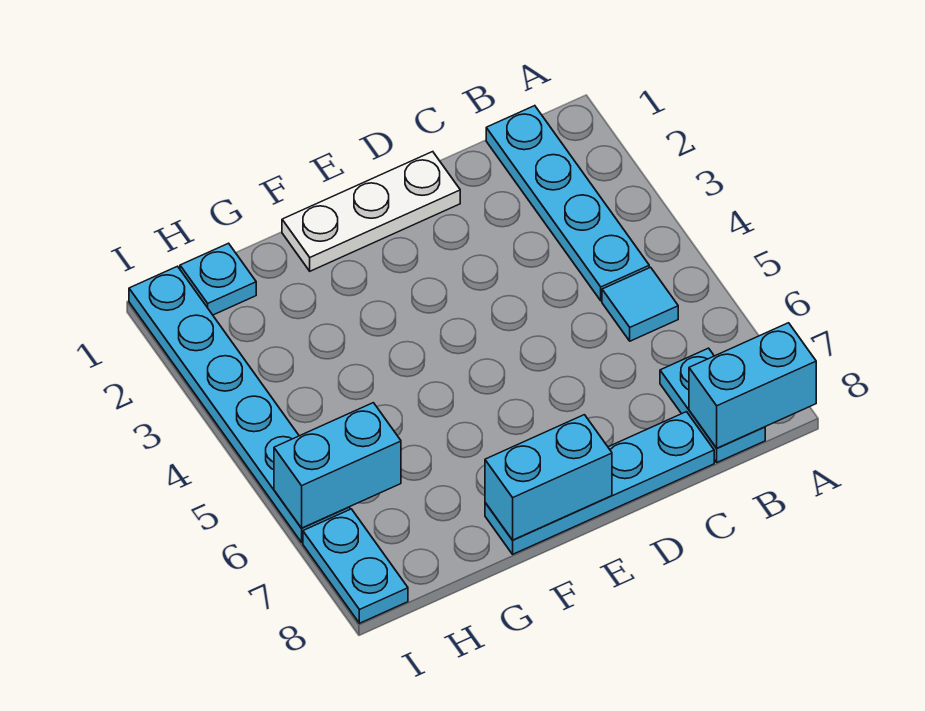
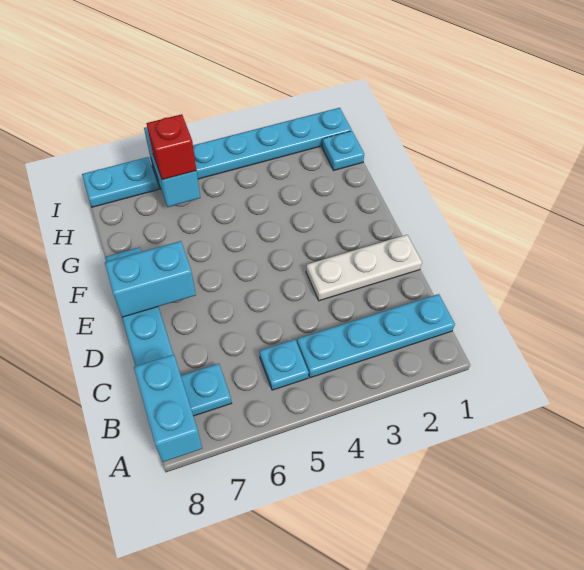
cyan 1x1 tile [602,267,678,341] -> cyan 1x1 plate [260,340,309,390]
white 1x3 plate [282,152,460,271] -> white 1x3 plate turned to [306,235,422,301]
cyan 1x2 brick [485,415,612,540] -> cyan 1x2 brick turned to [105,241,196,317]
none -> red 1x1 brick [146,114,197,180]

